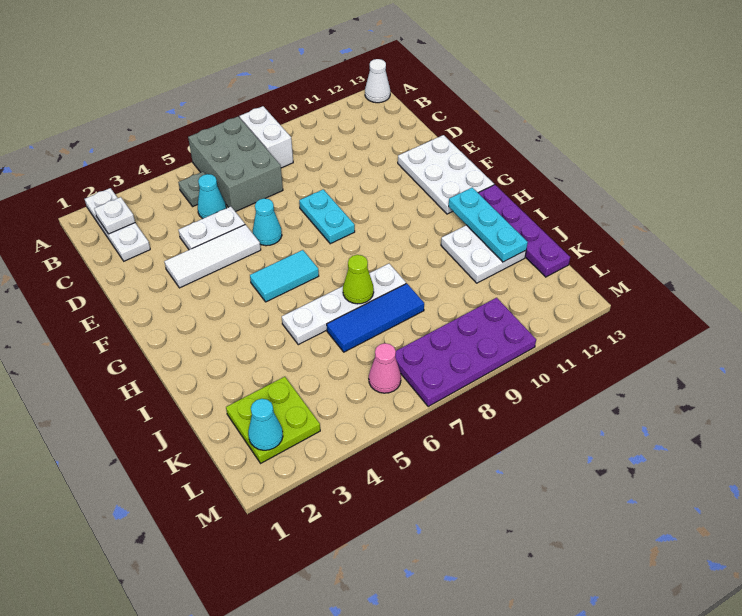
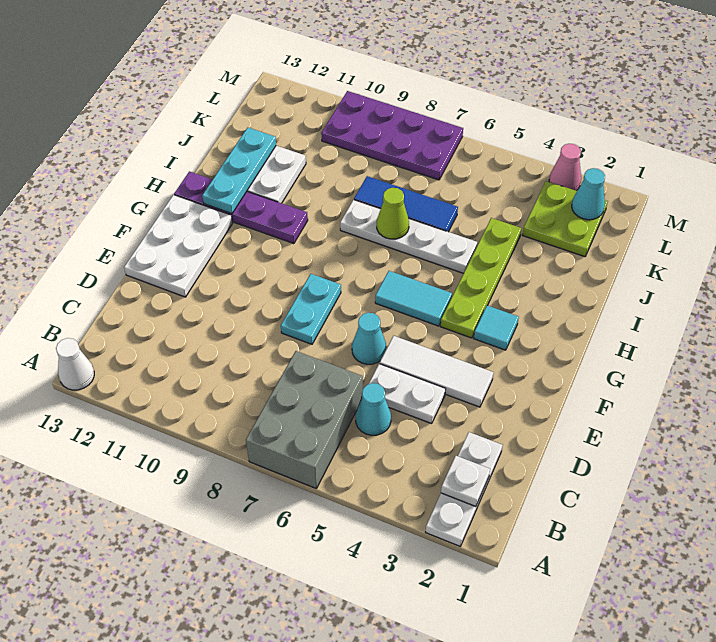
white 1x2 brick [240,106,293,168] -> none
grey 1x1 plate [178,172,206,206] -> none
none -> cyan 1x1 tile [474,305,519,350]
none -> lime 1x4 plate [441,218,521,338]
purple 1x4 plate [479,185,570,277] -> purple 1x4 plate turned to [174,171,308,244]
pink 1x1 cone [369,343,401,393] -> pink 1x1 cone moved to [549,144,581,191]

